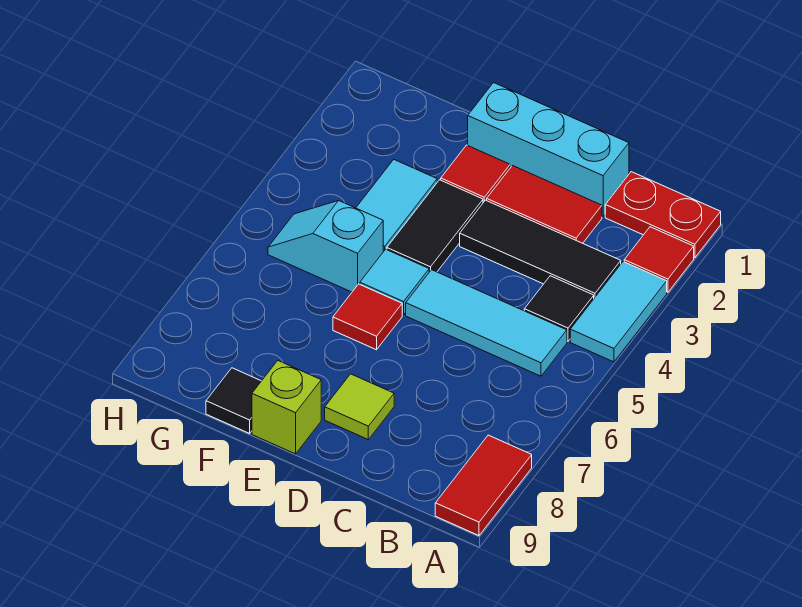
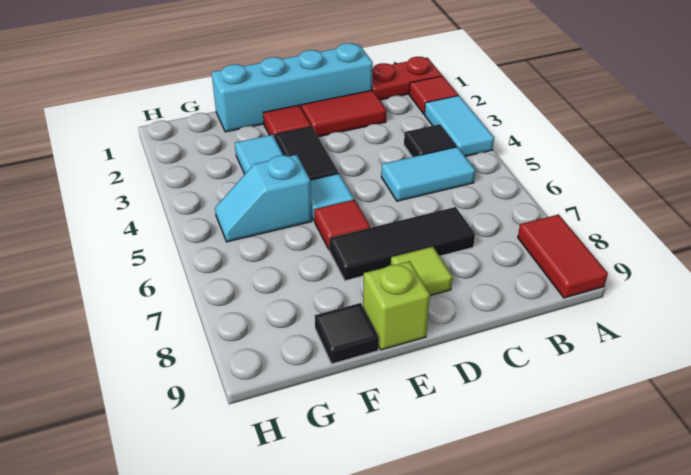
black 1x3 tile [460,200,621,298] -> black 1x3 tile moved to [329,207,475,281]
cyan 1x3 tile [406,270,567,376] -> cyan 1x2 tile [381,147,475,201]
cyan 1x3 brick [468,83,629,217] -> cyan 1x4 brick [211,43,373,132]

